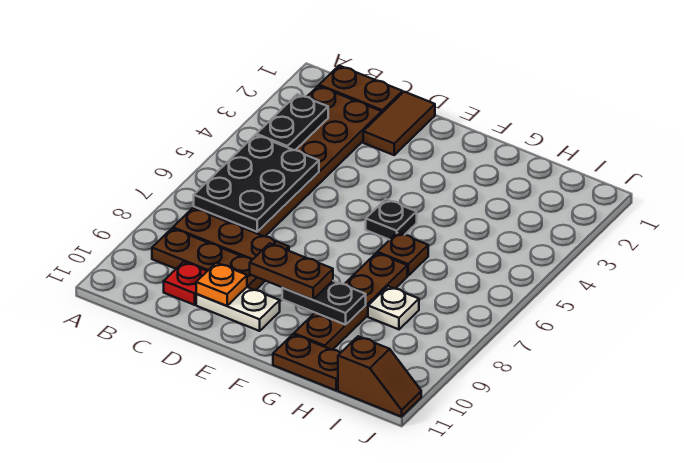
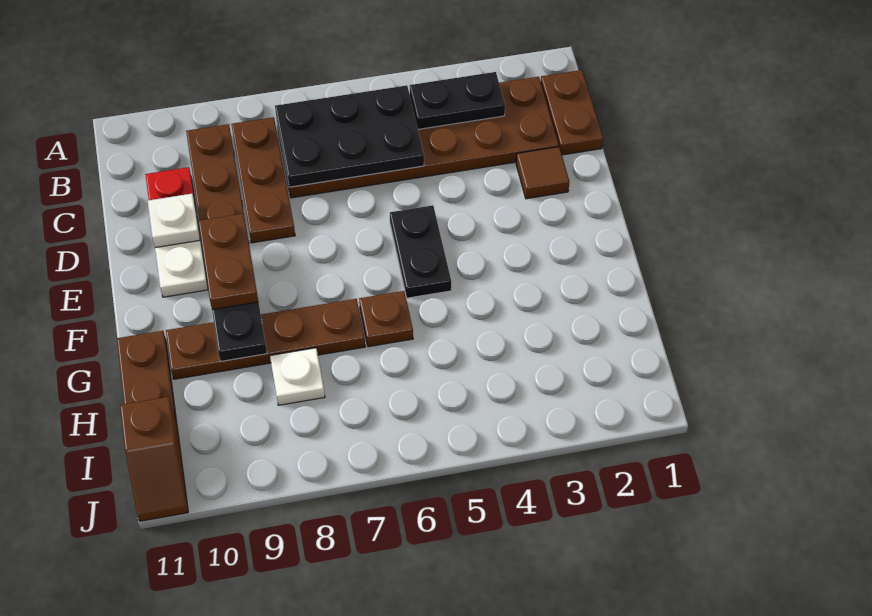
brown 1x2 tile [363,92,435,155] -> brown 1x1 tile [516,147,569,199]
orange 1x1 plate [196,263,247,306] -> white 1x1 plate [148,194,200,248]
black 1x1 plate [366,199,417,240] -> black 1x2 plate [390,205,451,298]

